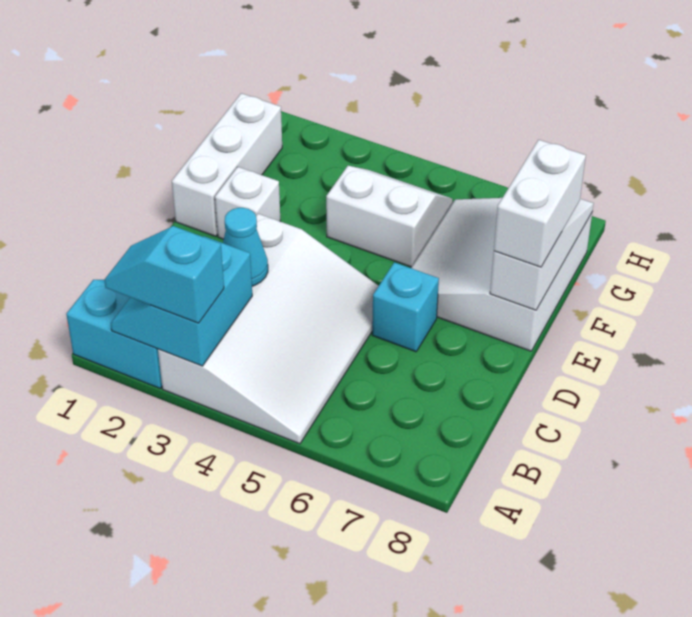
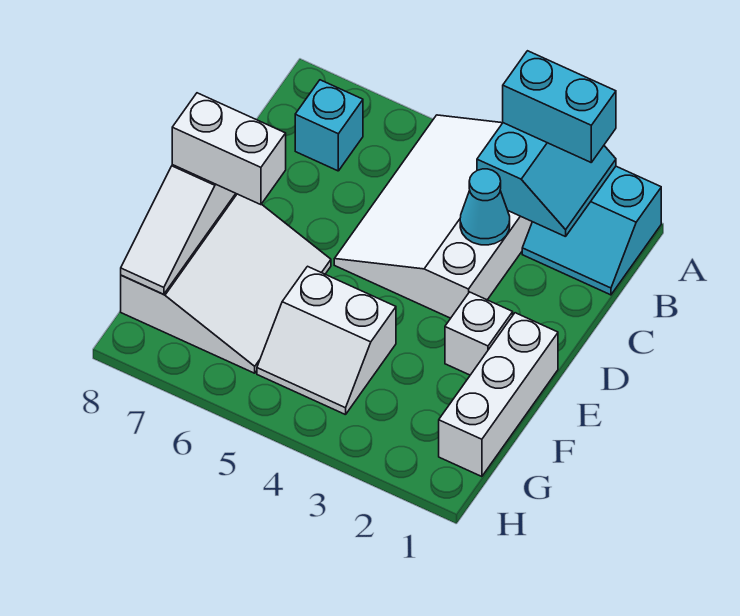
cyan 1x2 slope [104,226,224,323] -> cyan 1x2 brick [503,51,616,162]
cyan 1x1 brick [372,262,439,352] -> cyan 1x1 brick moved to [295,80,363,171]
white 1x2 brick [494,140,586,267] -> white 1x2 brick turned to [172,93,286,205]

